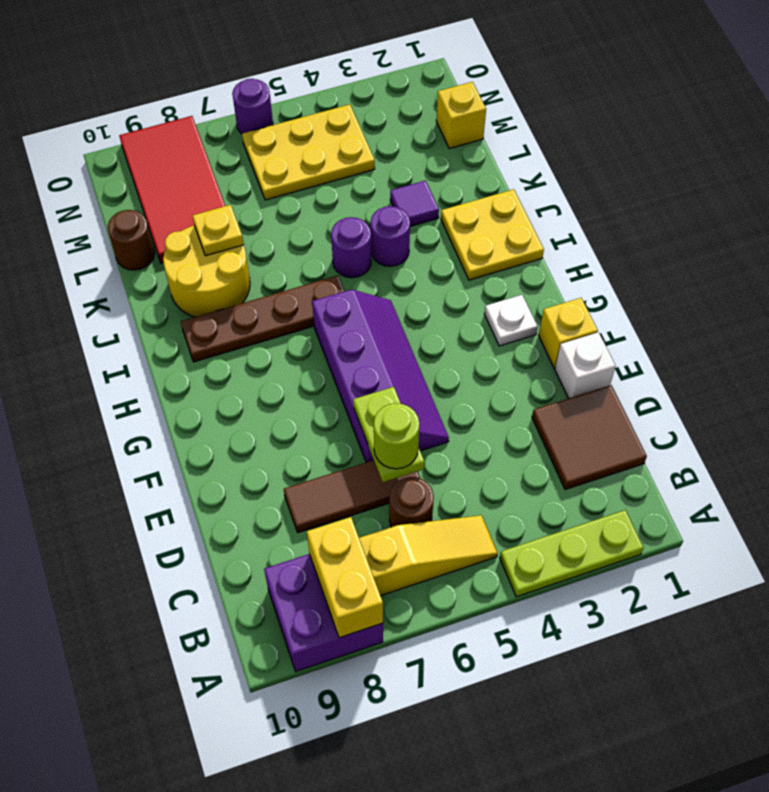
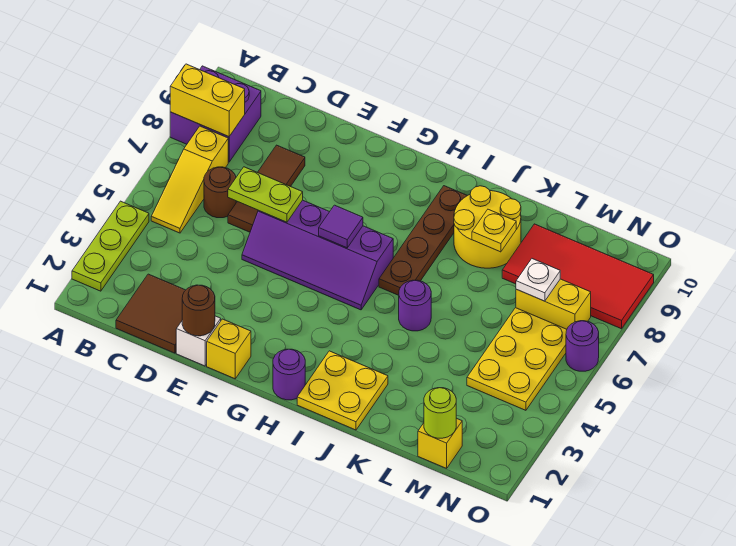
lime 1x1 round brick [374,403,419,469] -> lime 1x1 round brick moved to [424,388,456,438]
white 1x1 plate [485,295,537,346] -> white 1x1 plate moved to [516,259,560,301]
purple 1x1 round brick [371,206,410,266] -> purple 1x1 round brick moved to [273,349,305,400]
purple 1x1 tile [390,181,439,226] -> purple 1x1 tile moved to [319,205,363,248]
brown 1x1 round brick [108,210,155,270] -> brown 1x1 round brick moved to [182,285,215,336]
none -> yellow 1x2 brick [516,279,591,329]

